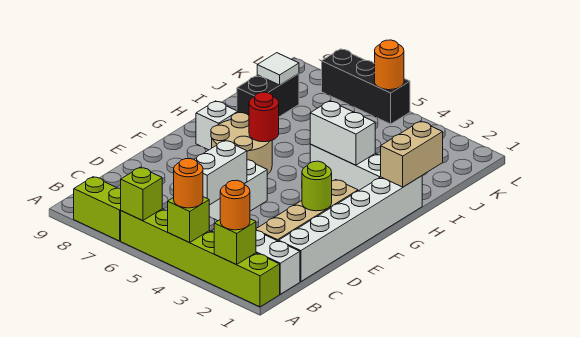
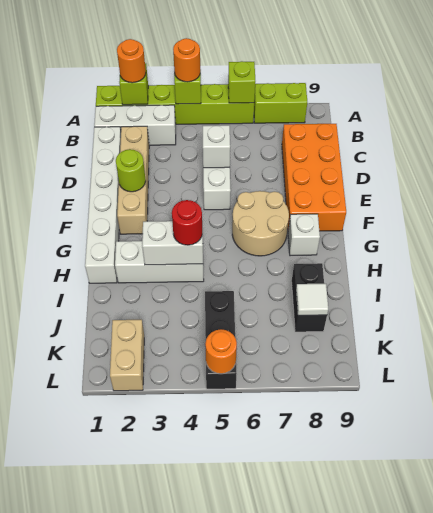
white 1x2 brick [194,140,247,205] -> white 1x1 brick [203,125,230,168]
none -> orange 2x4 brick [282,124,346,231]
red 1x1 round brick [249,92,279,142] -> red 1x1 round brick moved to [172,200,202,245]
tan 1x2 brick [381,121,443,187] -> tan 1x2 brick moved to [110,320,144,391]
black 1x3 brick [322,49,410,124] -> black 1x3 brick turned to [205,291,236,389]

